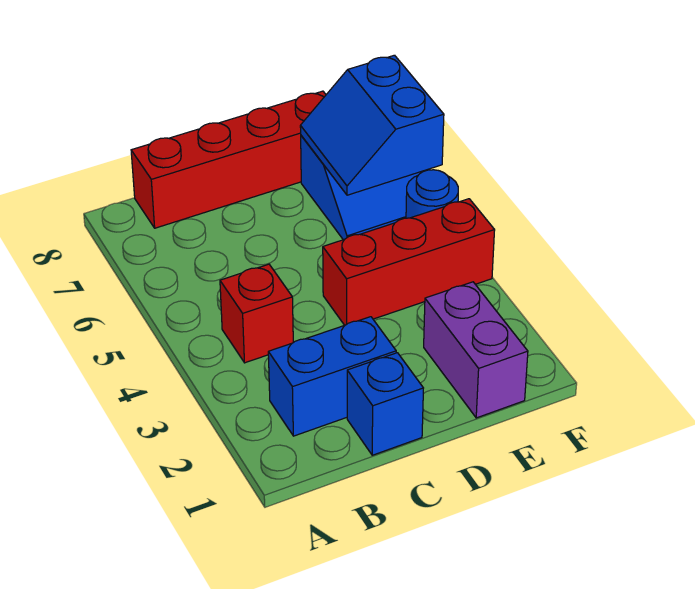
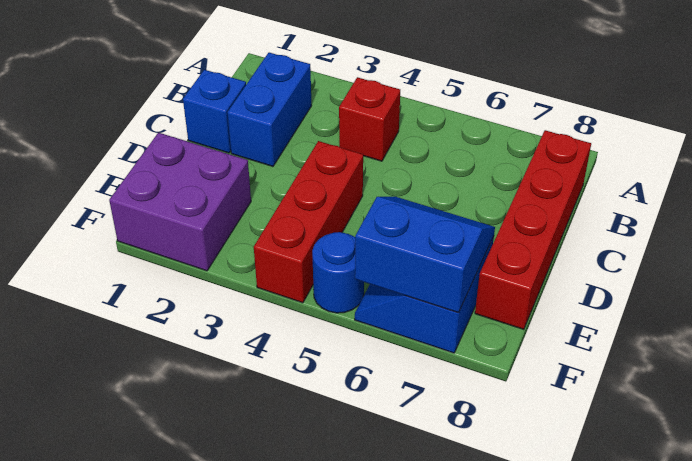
purple 1x2 brick [424,282,528,418] -> purple 2x2 brick [109,133,251,271]

